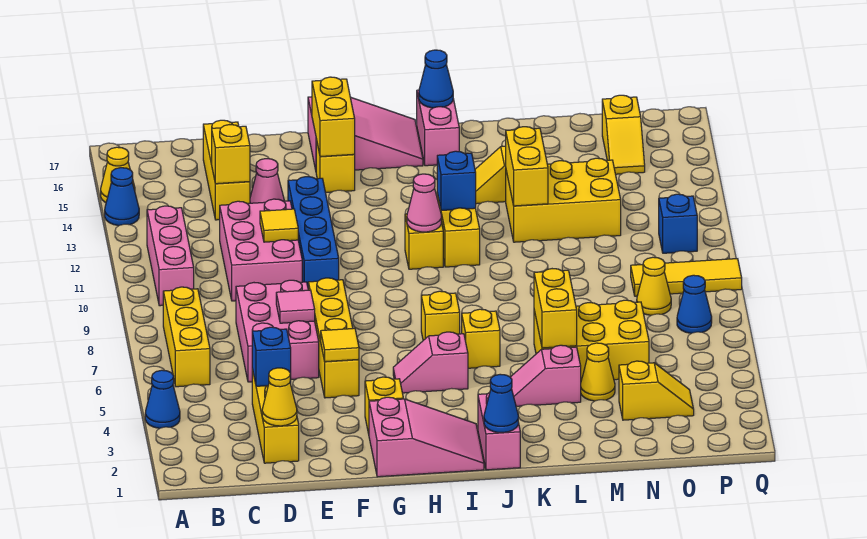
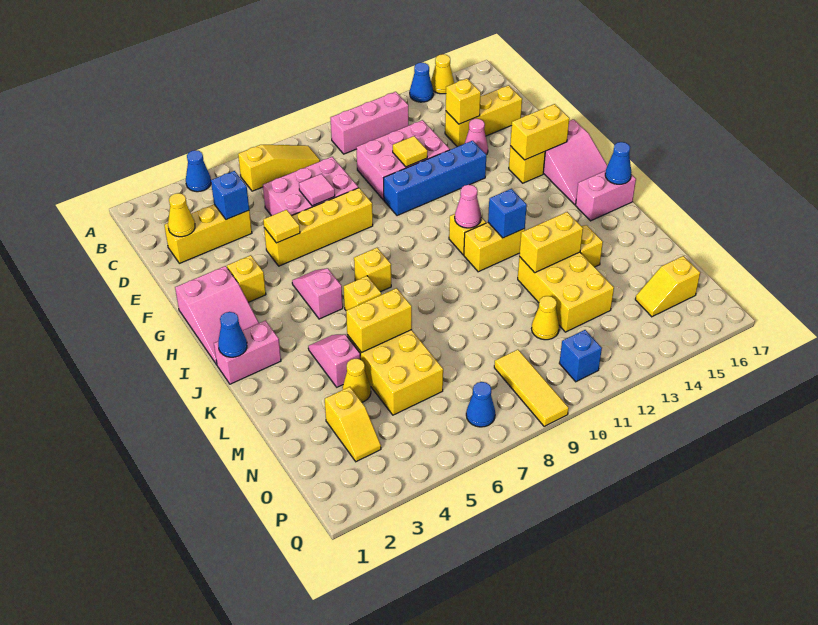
yellow 1x3 brick [163,287,210,387] -> yellow 1x3 slope [238,145,320,191]
yellow 1x1 cone [637,257,671,315] -> yellow 1x1 cone moved to [532,296,559,340]

